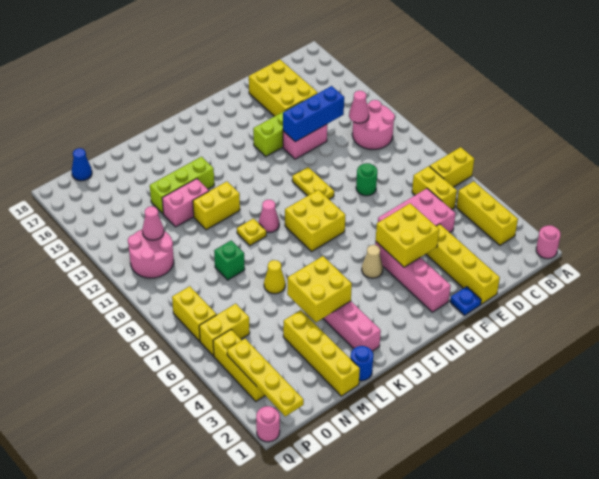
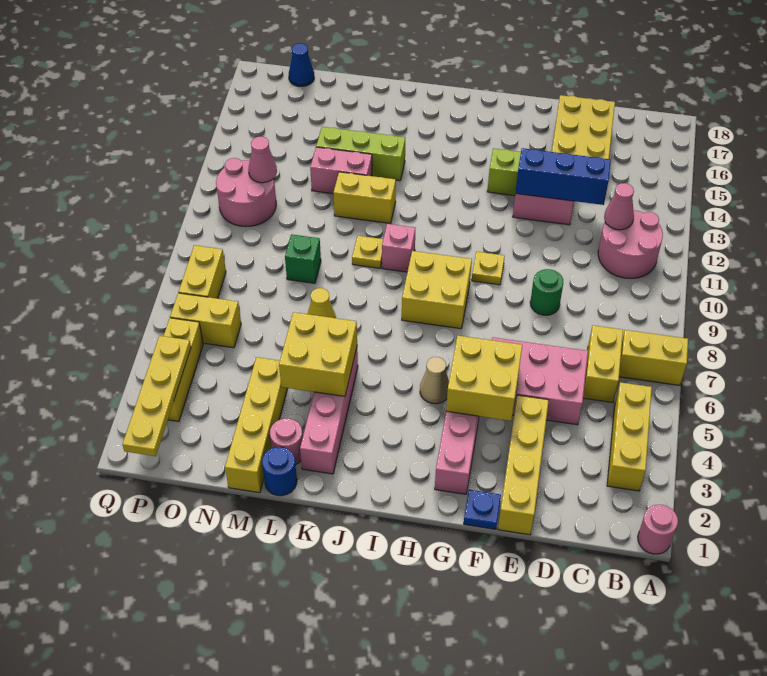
yellow 1x2 plate [292,167,334,199] -> yellow 1x1 plate [472,252,505,285]
pink 1x1 cone [259,200,279,233] -> pink 1x1 brick [382,224,415,272]
pink 1x1 round brick [256,406,280,442] -> pink 1x1 round brick moved to [270,418,303,465]

